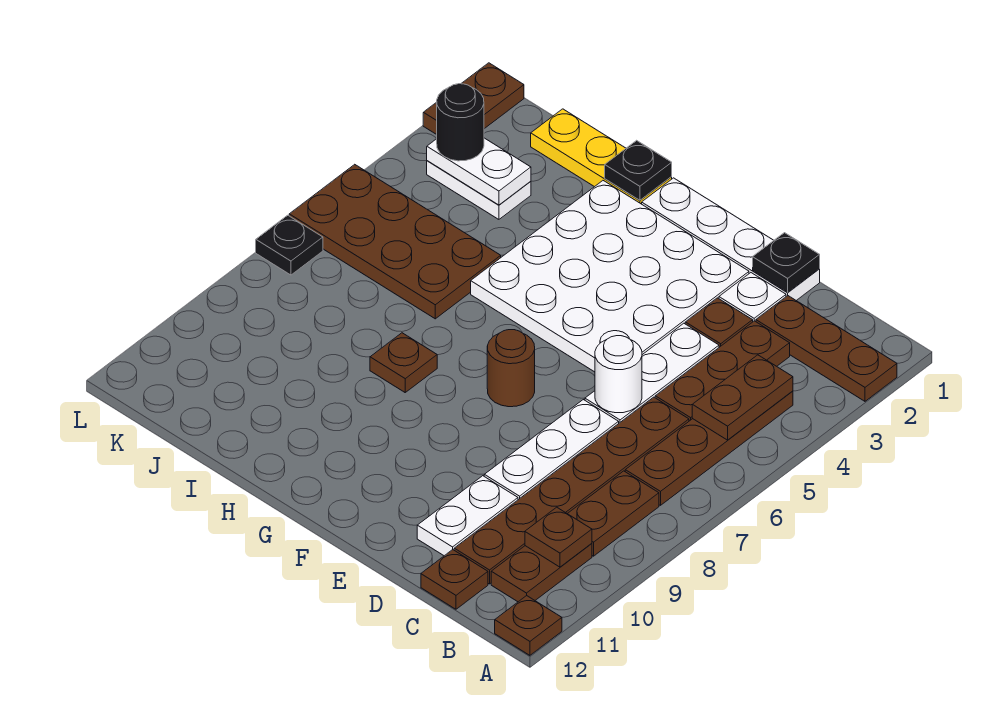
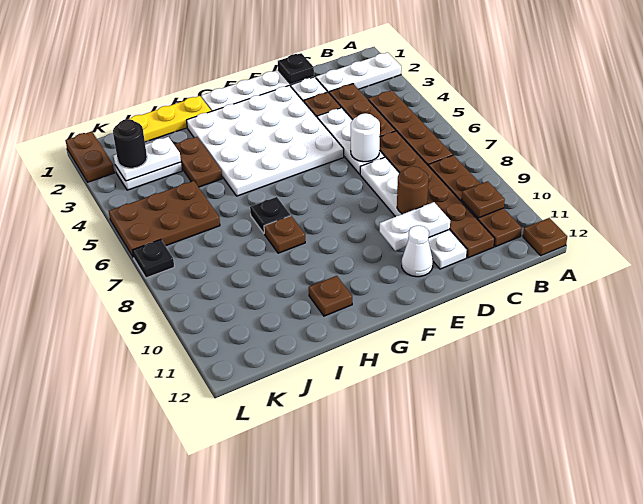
brown 1x3 plate [756,296,897,401] -> white 1x3 plate [316,52,401,93]
brown 1x2 plate [692,355,793,440] -> brown 1x2 plate moved to [174,137,222,187]
brown 1x1 plate [421,550,488,609] -> brown 1x1 plate moved to [309,276,352,316]
none -> white 1x2 plate [380,202,450,251]
none -> white 1x1 cone [402,226,433,277]
brown 1x1 round brick [487,330,535,407] -> brown 1x1 round brick moved to [397,166,429,214]
black 1x1 plate [605,140,672,200] -> black 1x1 plate moved to [250,197,291,233]
brown 2x4 plate [289,164,501,319] -> brown 2x3 plate [109,181,220,257]

